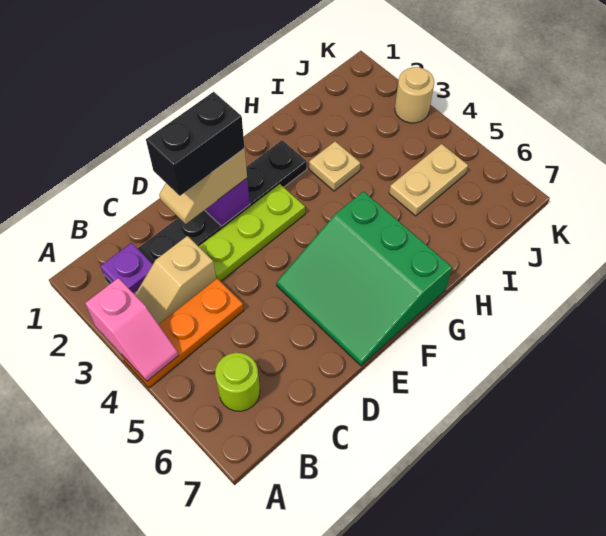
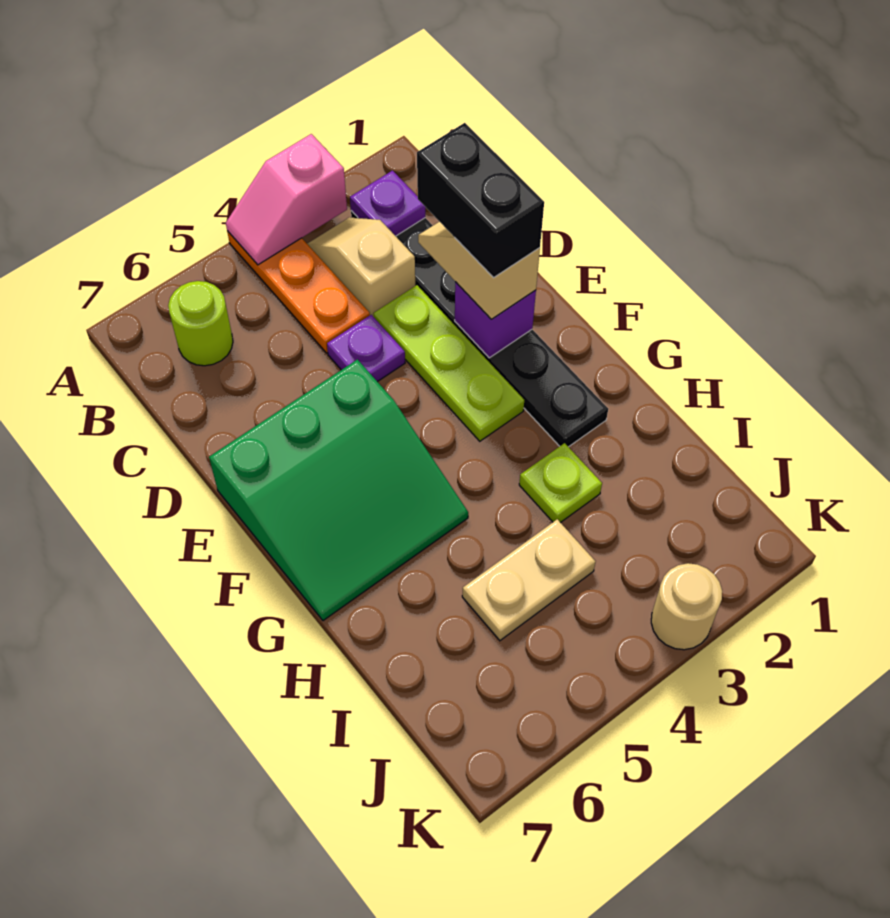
none -> purple 1x1 plate [327,315,405,382]
green 3x3 slope [277,191,452,366] -> green 3x3 slope turned to [209,360,468,621]
tan 1x1 plate [309,141,360,191] -> lime 1x1 plate [519,443,602,523]
tan 1x2 plate [389,144,468,216] -> tan 1x2 plate turned to [462,519,596,640]

